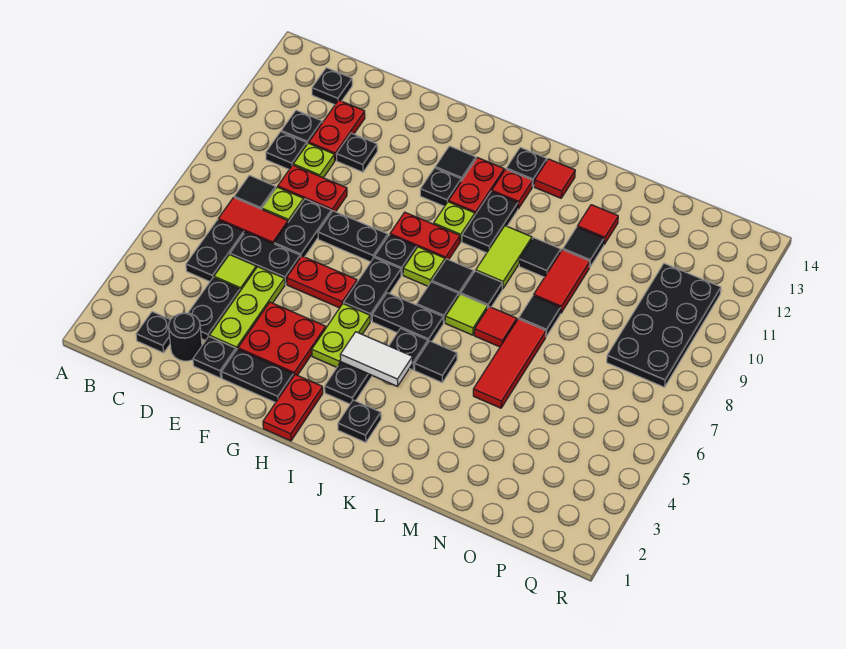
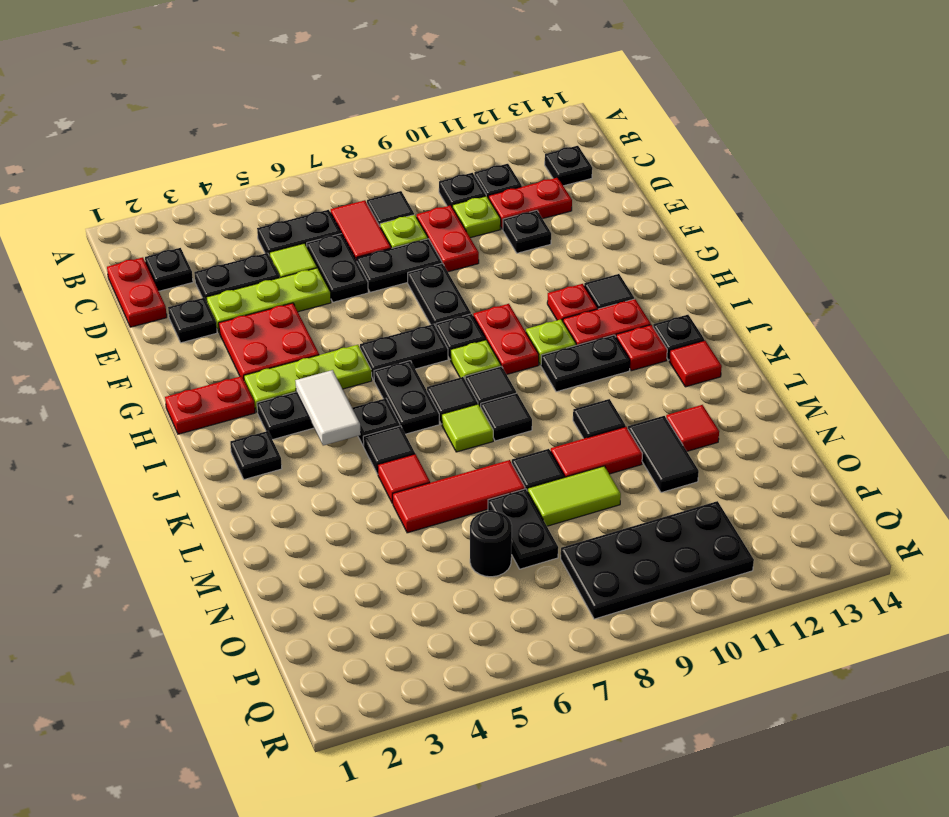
black 1x1 round brick [169,313,202,361] -> black 1x1 round brick moved to [470,510,512,577]
black 1x2 plate [222,349,294,403] -> black 1x2 plate moved to [488,489,558,569]
red 1x2 plate [287,256,357,308] -> red 1x2 plate moved to [107,257,167,327]
lime 1x2 plate [312,304,370,367] -> lime 1x3 plate [244,345,372,413]
black 1x1 plate [420,168,461,206] -> red 1x1 plate [547,284,598,321]
lime 1x2 tile [476,226,532,289] -> lime 1x2 tile moved to [528,466,621,526]
red 1x1 tile [474,307,517,347] -> red 1x1 tile moved to [378,454,430,503]
black 1x1 tile [563,227,604,267] -> black 1x2 tile [628,416,699,493]

